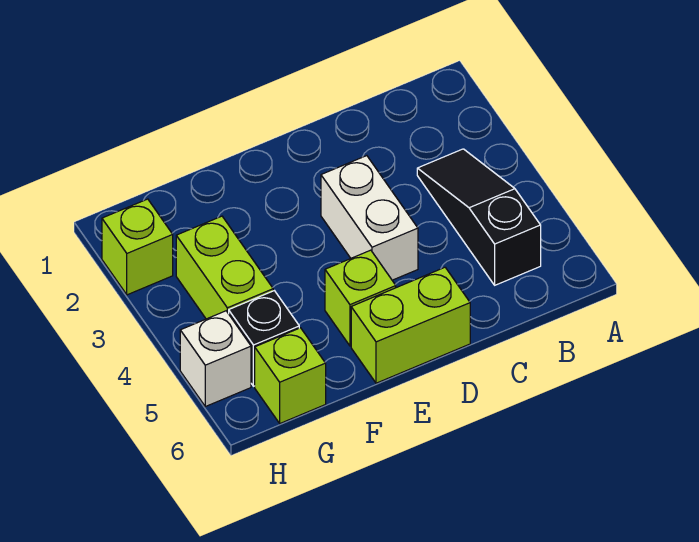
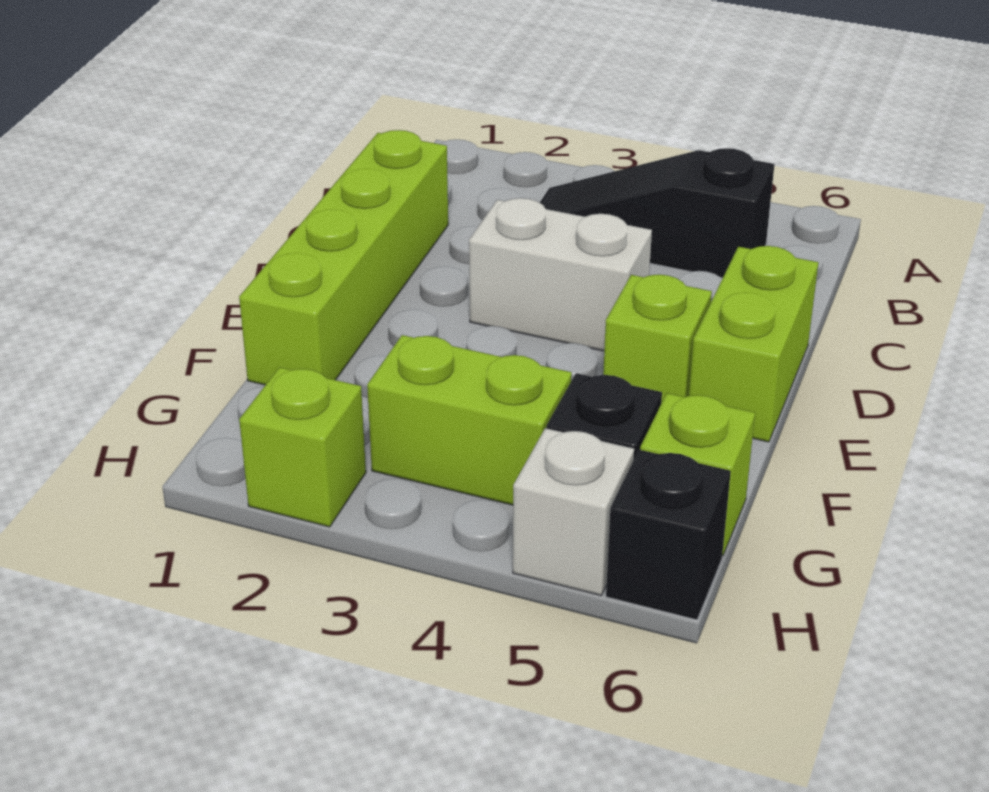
none -> lime 1x4 brick [239,130,448,385]
none -> black 1x1 brick [606,450,731,620]

